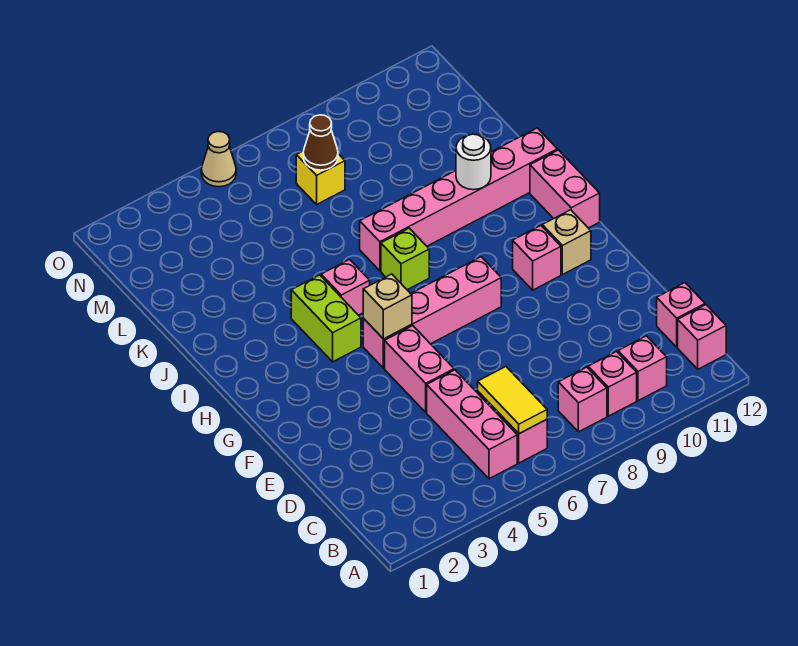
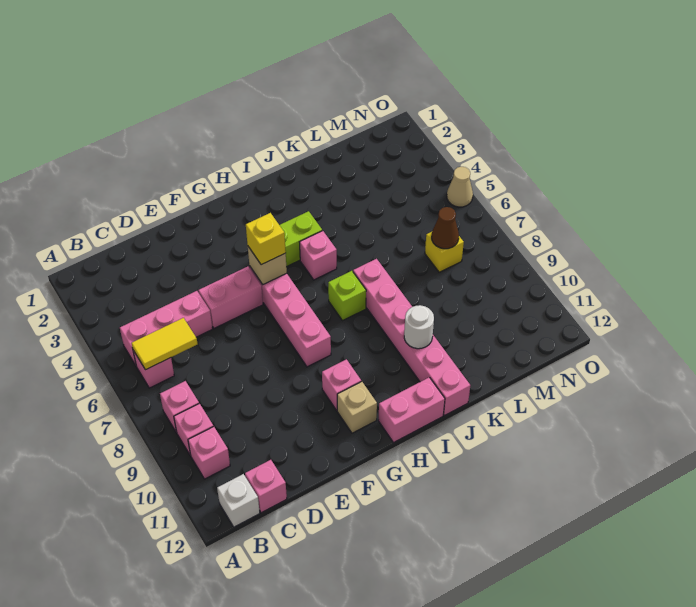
pink 1x1 brick [678,305,726,369] -> white 1x1 brick [217,474,260,527]
none -> yellow 1x1 brick [246,213,286,265]

